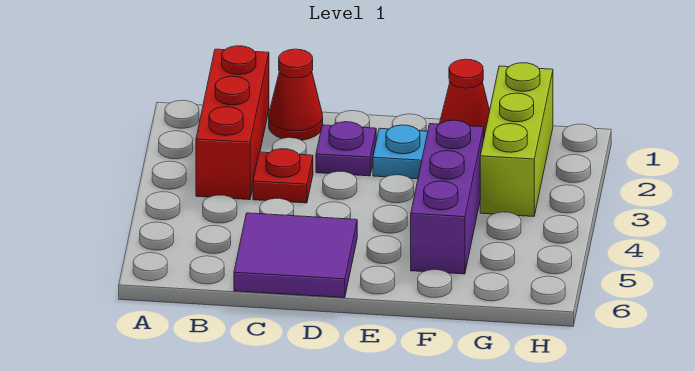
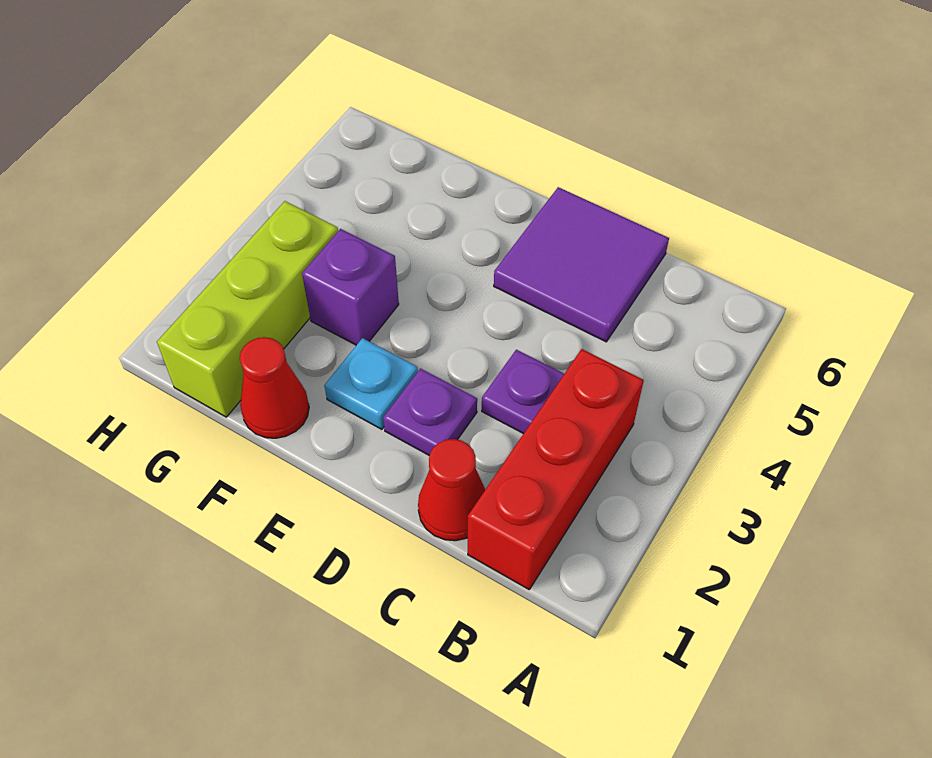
red 1x1 plate [253,149,313,203] -> purple 1x1 plate [482,350,564,434]
purple 1x3 brick [411,120,484,274] -> purple 1x1 brick [302,229,399,345]

